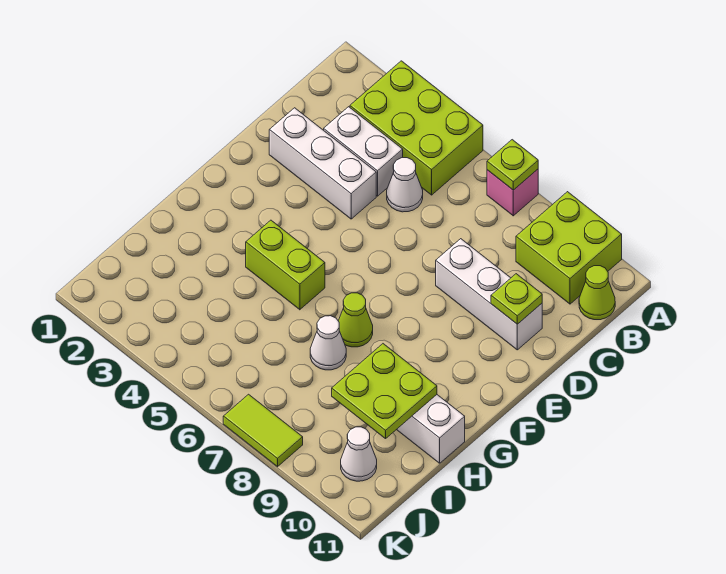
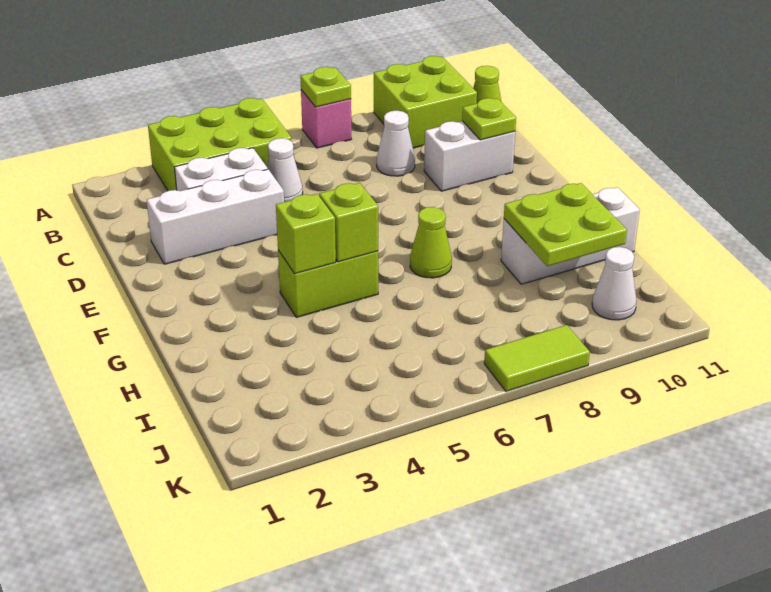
white 1x3 brick [436,239,542,350] -> white 1x2 brick [424,121,515,191]
none -> lime 1x1 brick [276,194,336,274]
none -> lime 1x1 brick [319,183,378,262]
white 1x1 cone [310,316,346,370] -> white 1x1 cone moved to [377,111,415,176]

